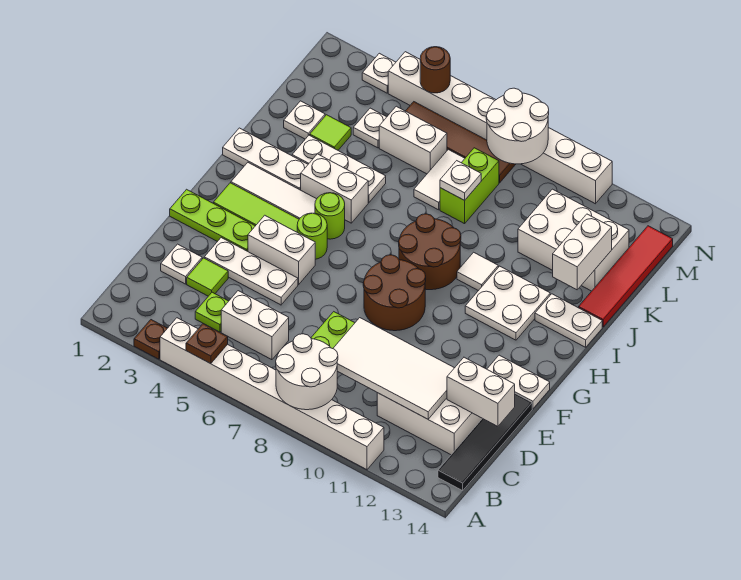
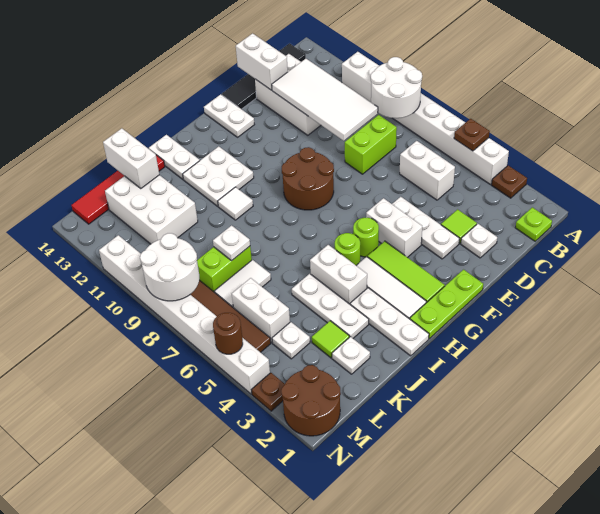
lime 1x1 plate [195,292,228,332] -> lime 1x1 plate moved to [515,207,552,241]
lime 1x3 plate [170,189,255,251] -> lime 1x3 plate turned to [410,270,483,339]
brown 2x2 round brick [399,214,461,290] -> brown 2x2 round brick moved to [281,365,341,436]
white 1x2 brick [553,214,612,290] -> white 1x2 brick turned to [103,128,159,188]
white 1x1 plate [362,53,396,93] -> brown 1x1 plate [252,373,285,411]

